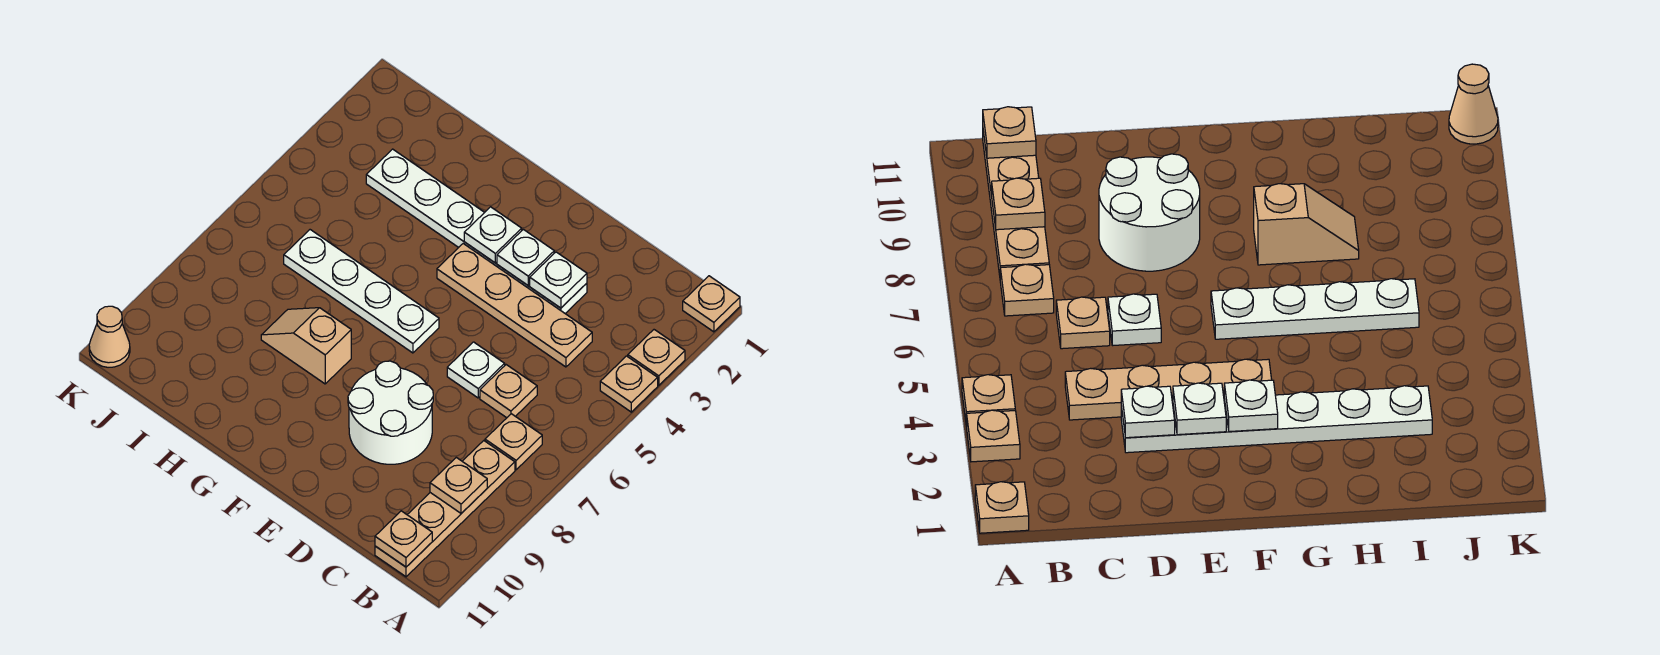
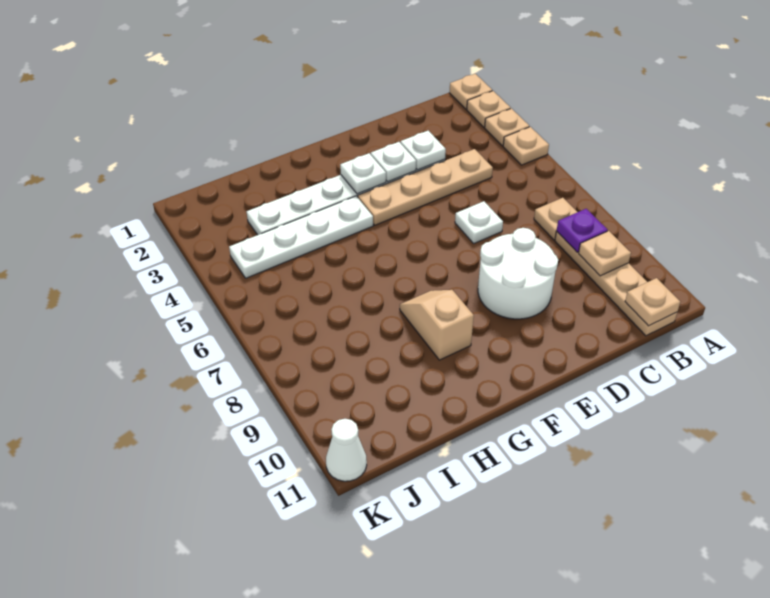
none -> purple 1x1 plate [557,209,608,252]
tan 1x1 plate [480,365,537,418] -> tan 1x1 plate moved to [467,91,511,127]
white 1x4 plate [284,230,439,353] -> white 1x4 plate moved to [229,196,373,278]
tan 1x2 slope [261,308,351,384] -> tan 1x2 slope turned to [400,290,474,360]
tan 1x1 cone [89,306,130,367] -> white 1x1 cone [326,419,367,481]

